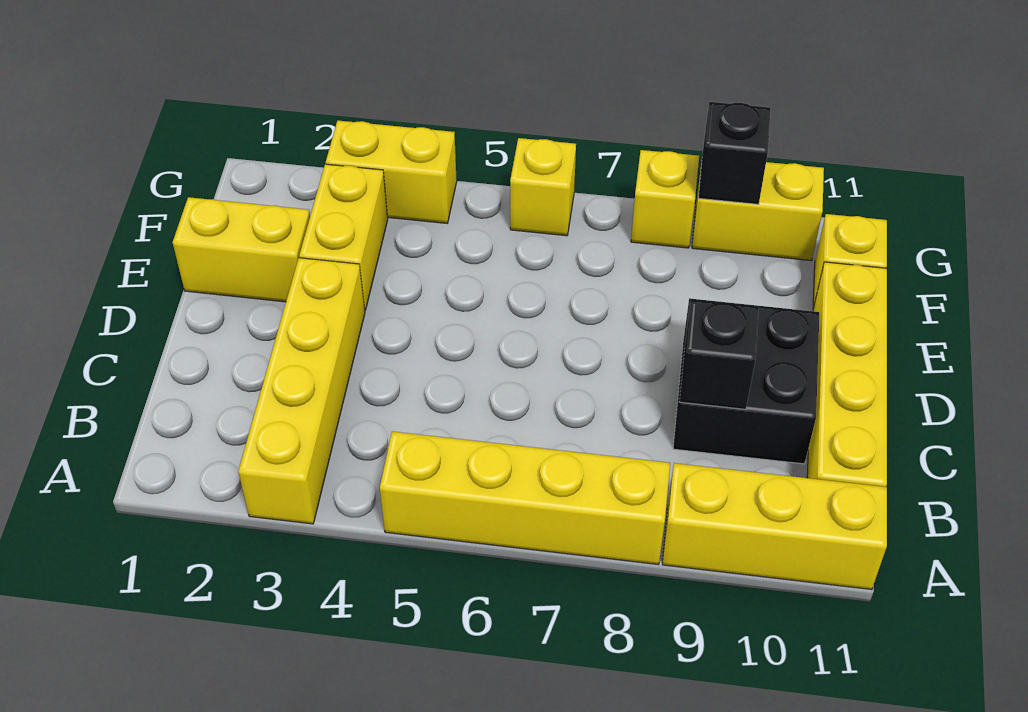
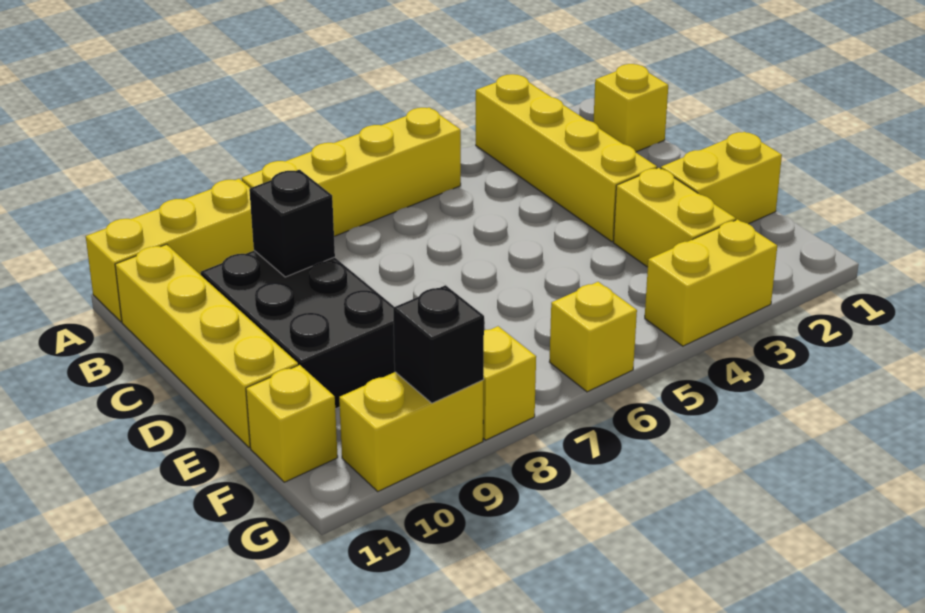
none -> yellow 1x1 brick [593,64,668,152]
black 2x2 brick [673,298,819,464] -> black 2x3 brick [201,251,395,409]

